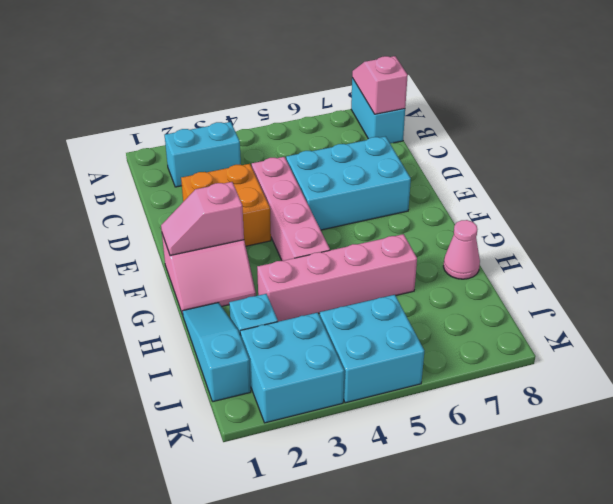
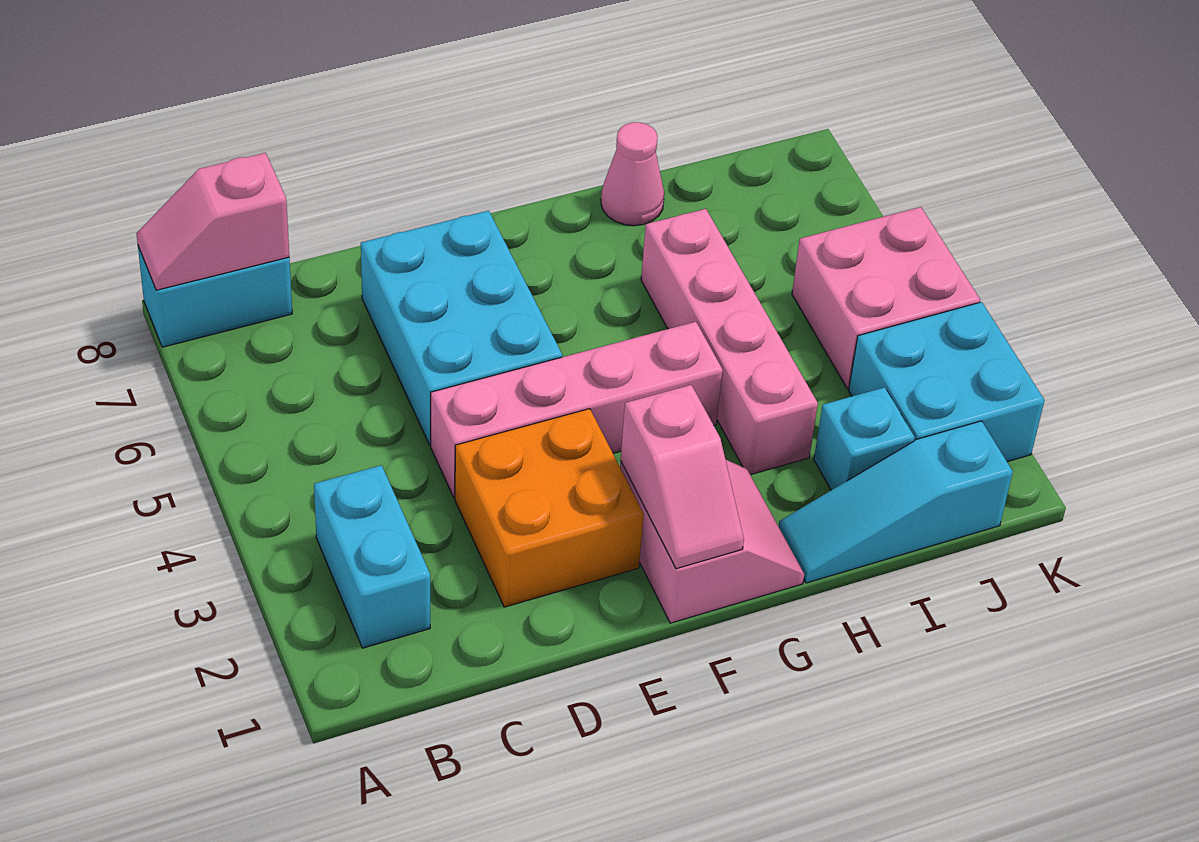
cyan 2x2 brick [320,295,424,403] -> pink 2x2 brick [792,207,980,388]

